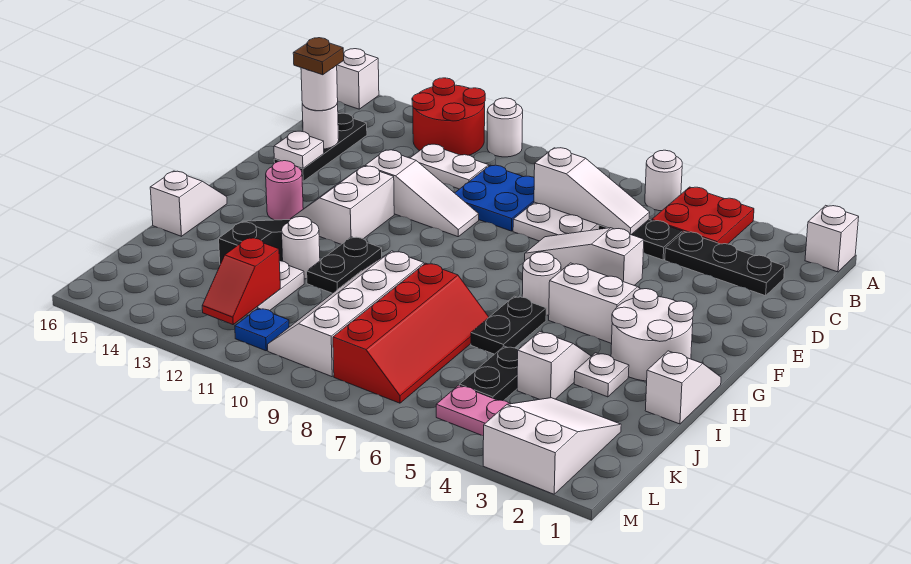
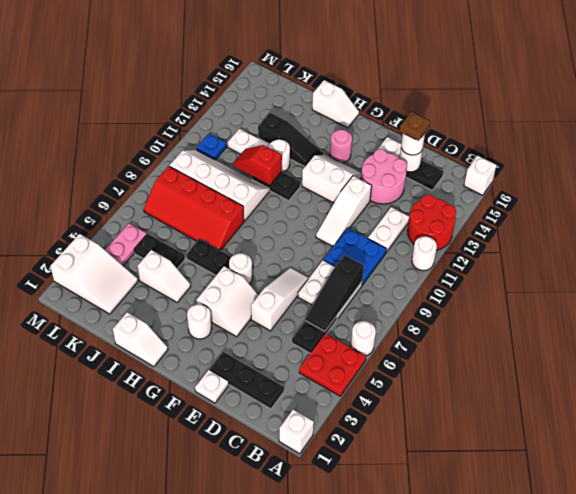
black 1x3 plate [665,232,785,296] -> black 1x3 plate turned to [210,352,284,409]
white 1x3 slope [534,148,650,235] -> black 1x3 slope [305,255,364,331]
none -> pink 2x2 round brick [361,149,407,204]
white 2x2 round brick [611,289,694,381] -> white 1x1 round brick [187,304,212,339]
white 1x1 plate [574,353,629,397] -> white 1x1 plate moved to [195,370,229,403]
red 1x2 slope [202,238,280,325] -> red 1x2 slope moved to [233,145,282,185]

